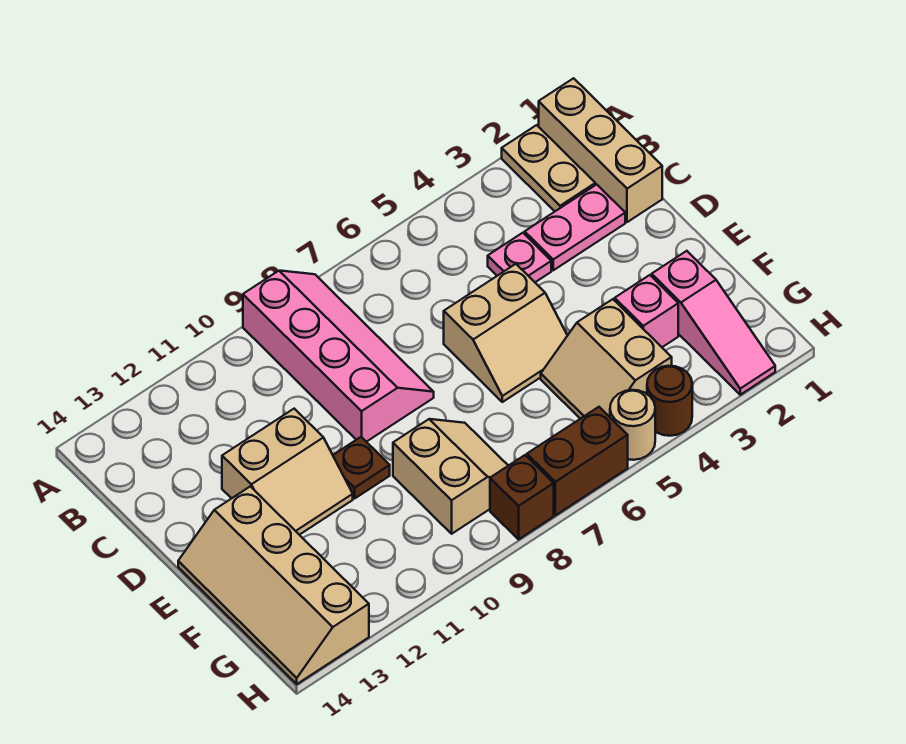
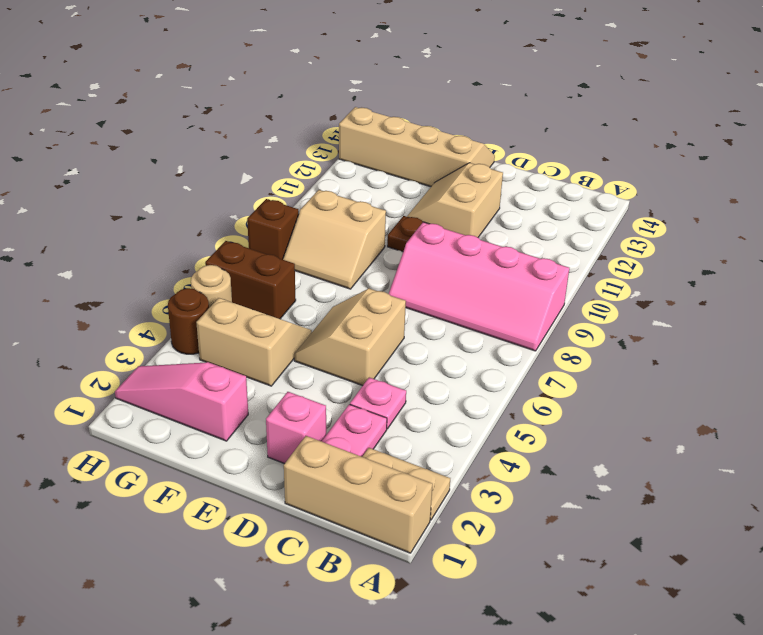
pink 1x1 brick [615,275,678,347] -> pink 1x1 brick moved to [266,392,326,464]
brown 1x2 brick [527,407,628,515] -> brown 1x2 brick turned to [205,241,296,319]

